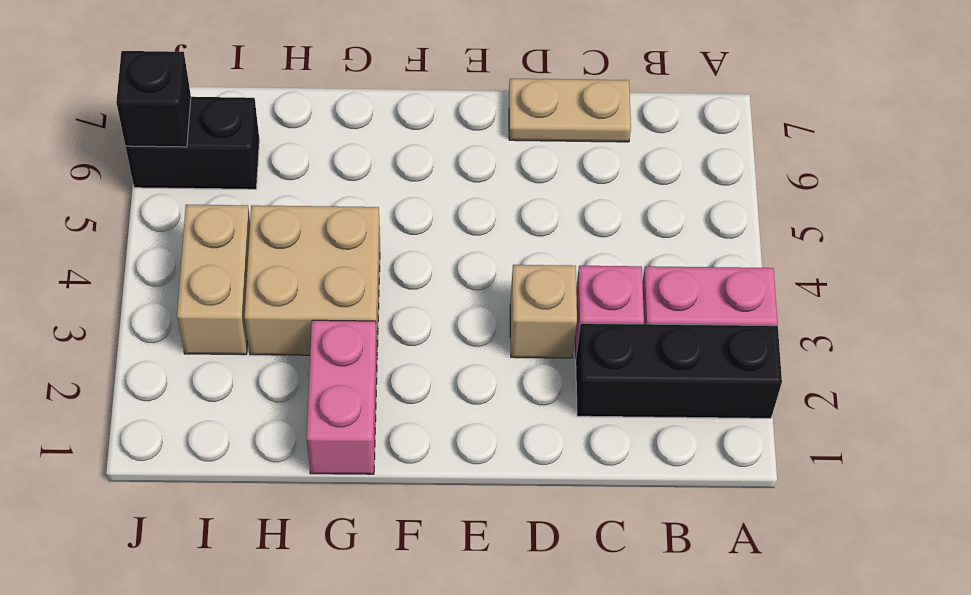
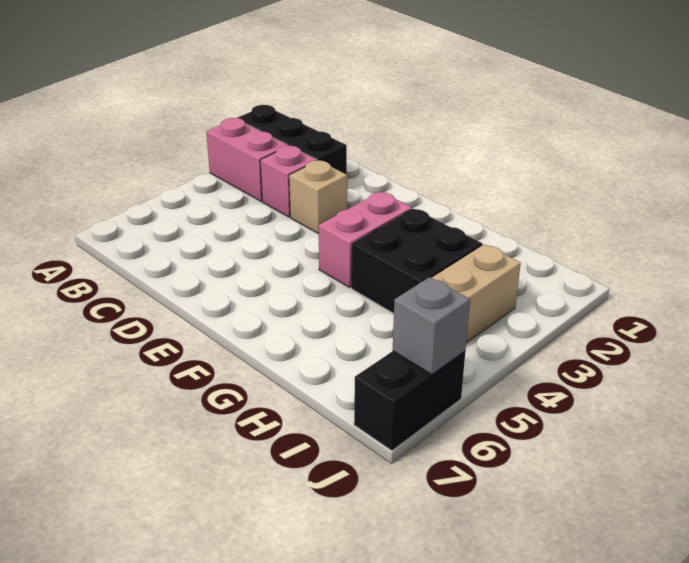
tan 1x2 plate [509,79,631,142] -> none
pink 1x2 brick [307,320,377,474] -> pink 1x2 brick moved to [318,192,412,287]
tan 2x2 brick [245,205,380,355] -> black 2x2 brick [351,208,483,313]
black 1x2 brick [126,97,259,189] -> black 1x2 brick turned to [354,351,465,451]
black 1x1 brick [116,51,191,147] -> grey 1x1 brick [393,277,470,374]

